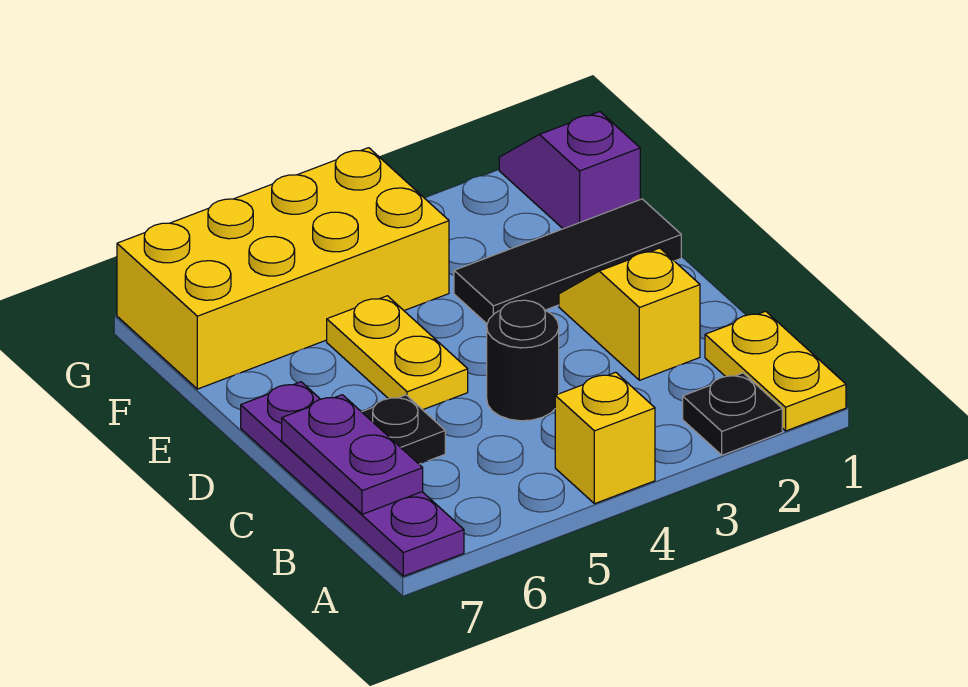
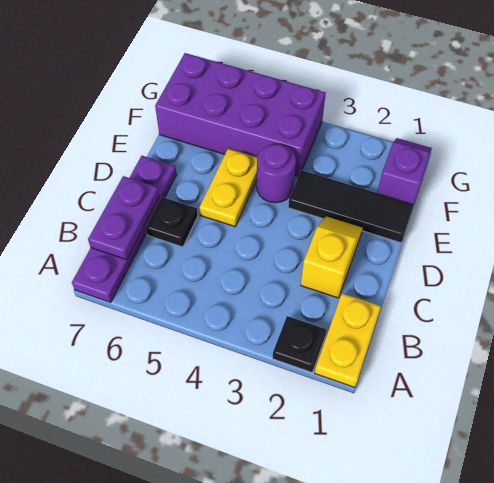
yellow 1x1 brick [555,372,655,504] -> none
black 1x1 round brick [487,300,559,421] -> none
none -> purple 1x1 round brick [257,144,296,203]
yellow 2x4 brick [117,148,449,389] -> purple 2x4 brick [155,53,326,177]

